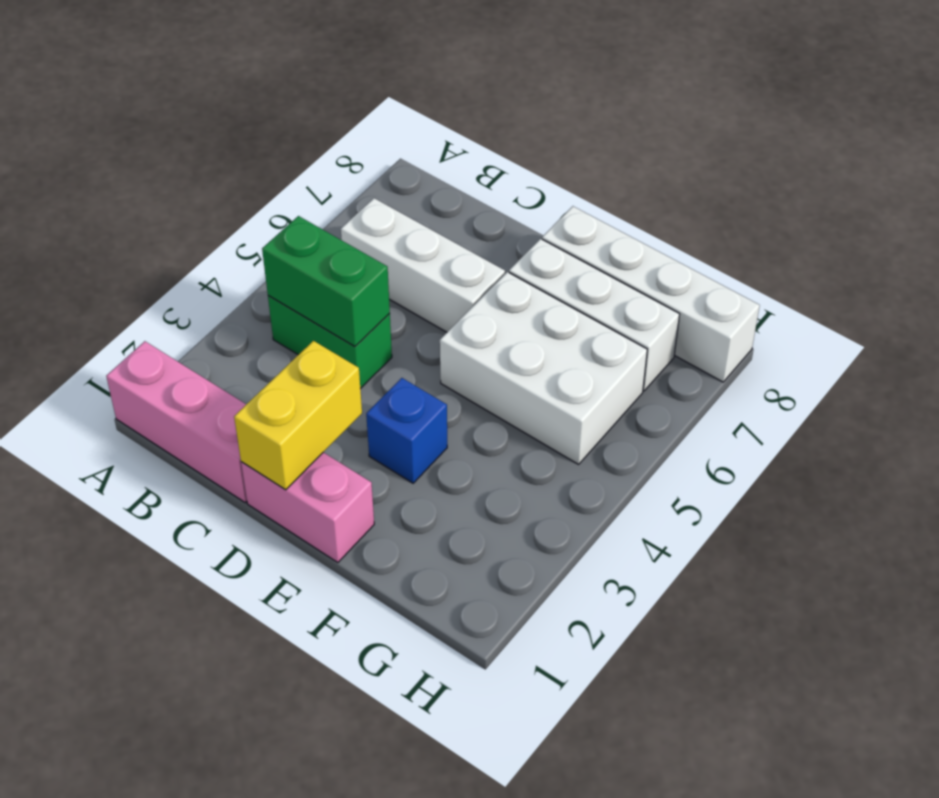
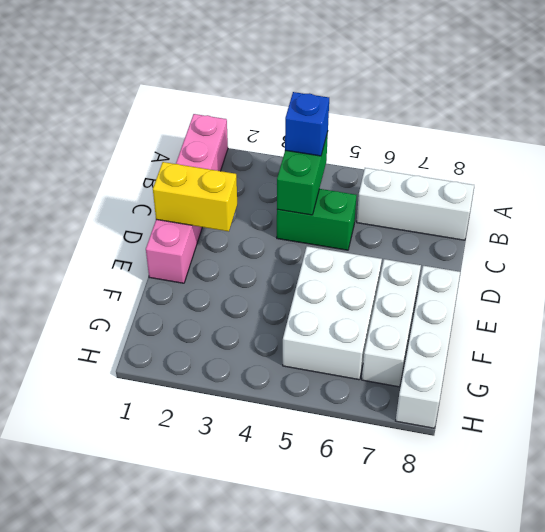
green 1x2 brick [268,296,392,389] -> green 1x2 brick turned to [277,189,357,250]
white 1x3 brick [341,198,505,332] -> white 1x3 brick turned to [357,168,474,240]
blue 1x1 brick [366,378,447,483] -> blue 1x1 brick moved to [285,92,329,156]

